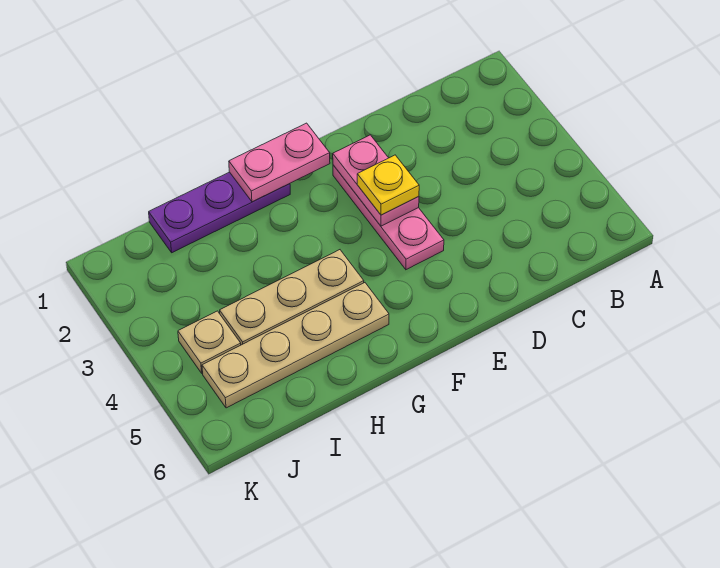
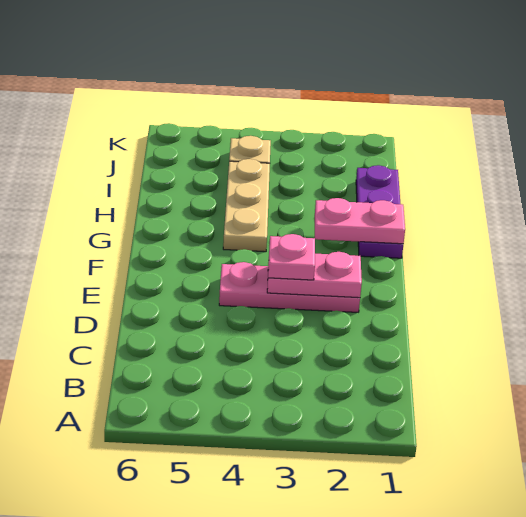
yellow 1x1 plate [357,155,419,215] -> pink 1x1 plate [268,234,315,280]
pink 1x2 plate [229,123,330,202] -> pink 1x2 plate turned to [315,198,405,244]
tan 1x4 plate [202,283,389,408] -> none

